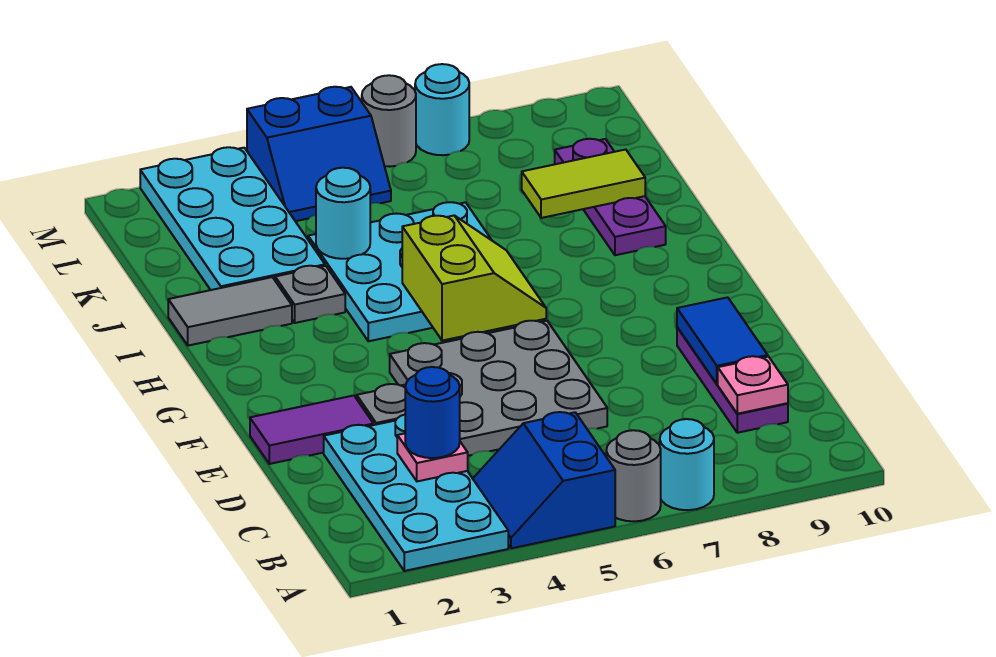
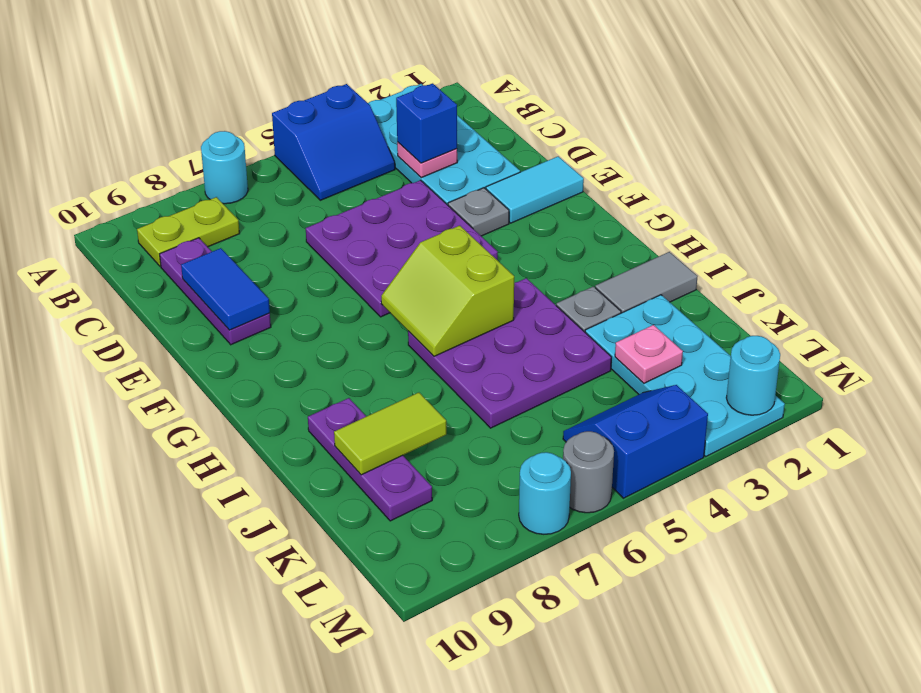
blue 2x2 slope [473,412,615,548] -> blue 2x2 slope turned to [272,84,395,200]
grey 1x1 round brick [606,430,661,521] -> none
none -> lime 1x2 plate [137,197,240,266]
blue 1x1 round brick [405,367,460,458] -> blue 1x1 brick [396,83,457,163]
pink 1x1 plate [718,356,788,414] -> pink 1x1 plate moved to [615,325,683,383]
grey 3x3 plate [390,321,607,456] -> purple 3x3 plate [306,180,498,317]
purple 1x2 tile [250,396,373,464] -> cyan 1x2 tile [486,156,584,223]
cyan 3x3 plate [308,202,491,341] -> purple 3x3 plate [408,278,611,428]
cyan 1x1 round brick [316,168,370,259] -> cyan 1x1 round brick moved to [726,336,780,415]

